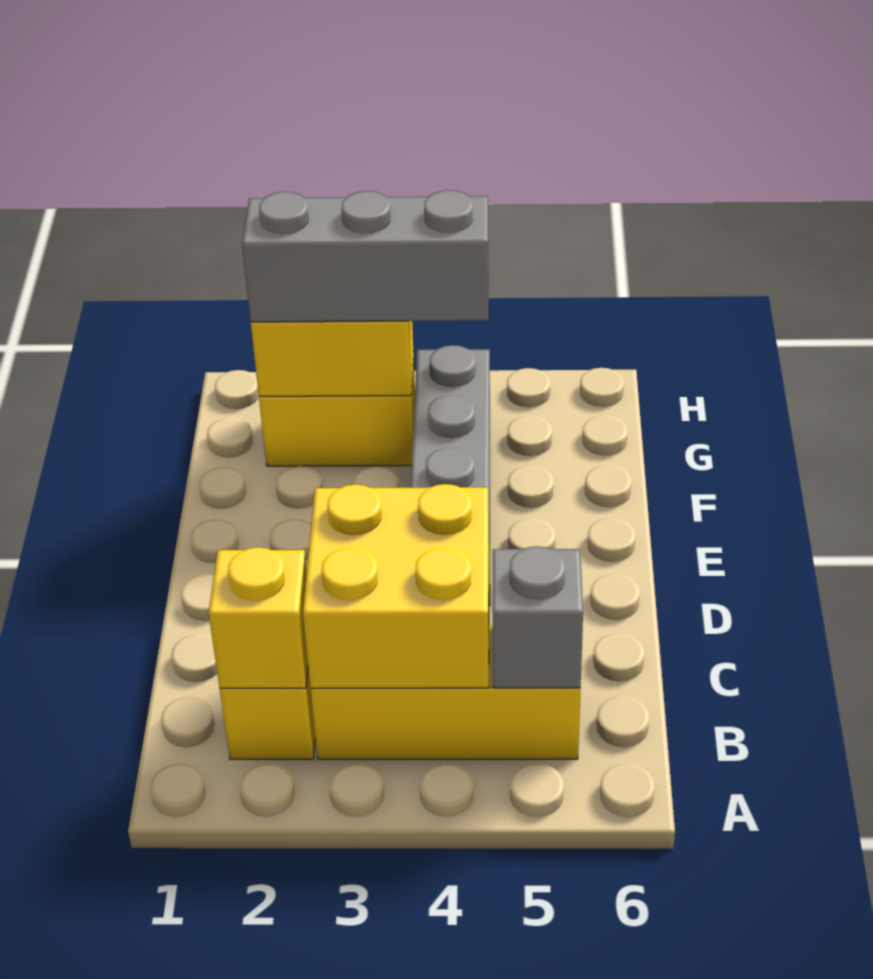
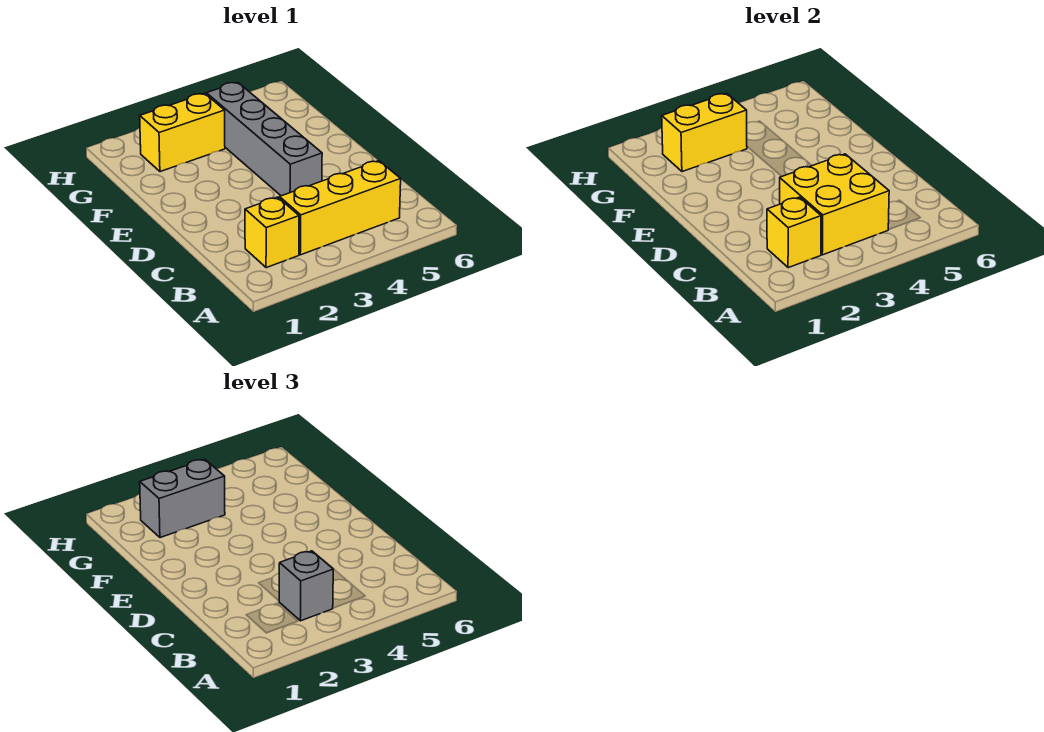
grey 1x1 brick [492,546,583,688] -> grey 1x1 brick moved to [279,551,333,621]
grey 1x3 brick [242,190,489,322] -> grey 1x2 brick [140,459,225,538]

